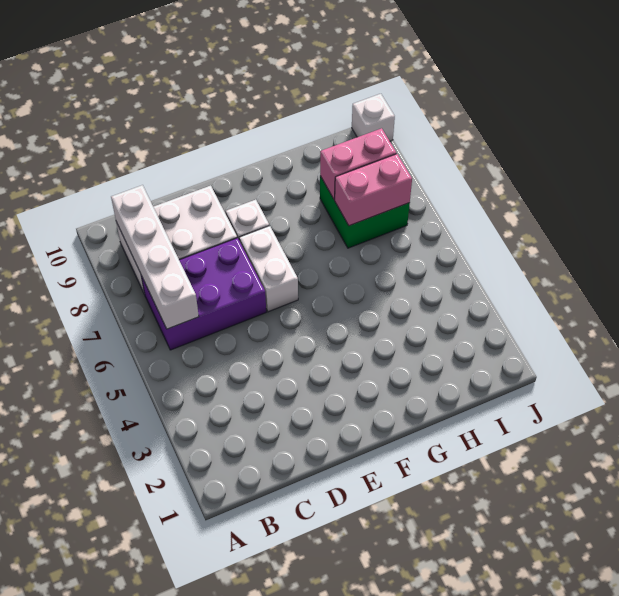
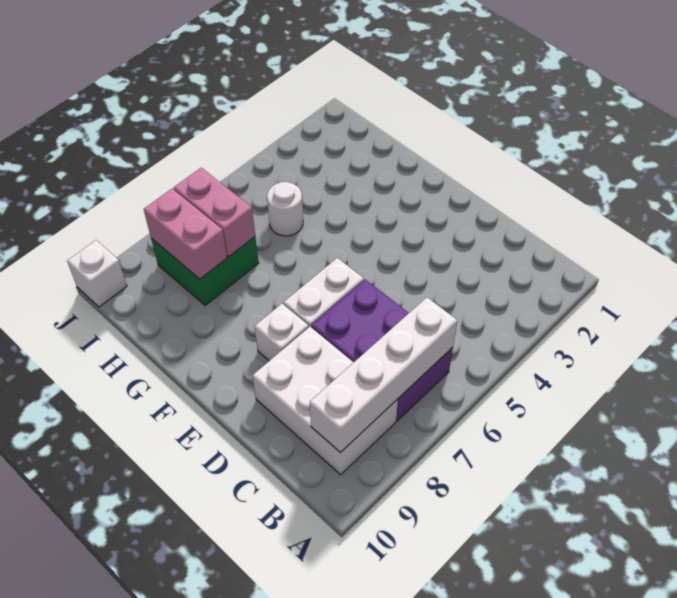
none -> white 1x1 round brick [267,182,303,236]

